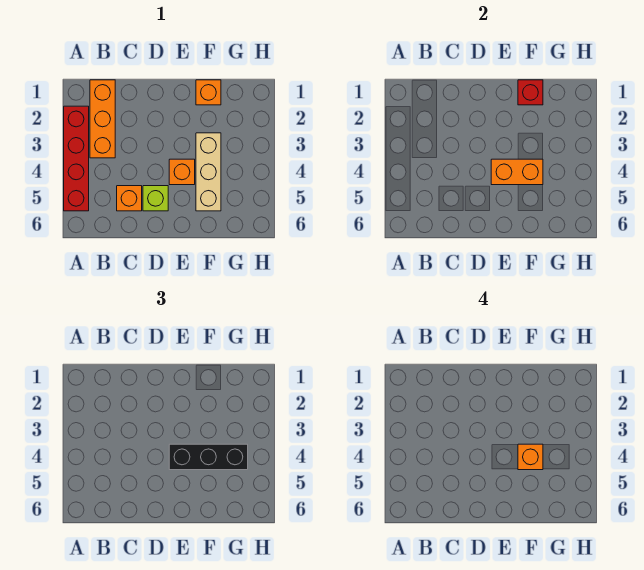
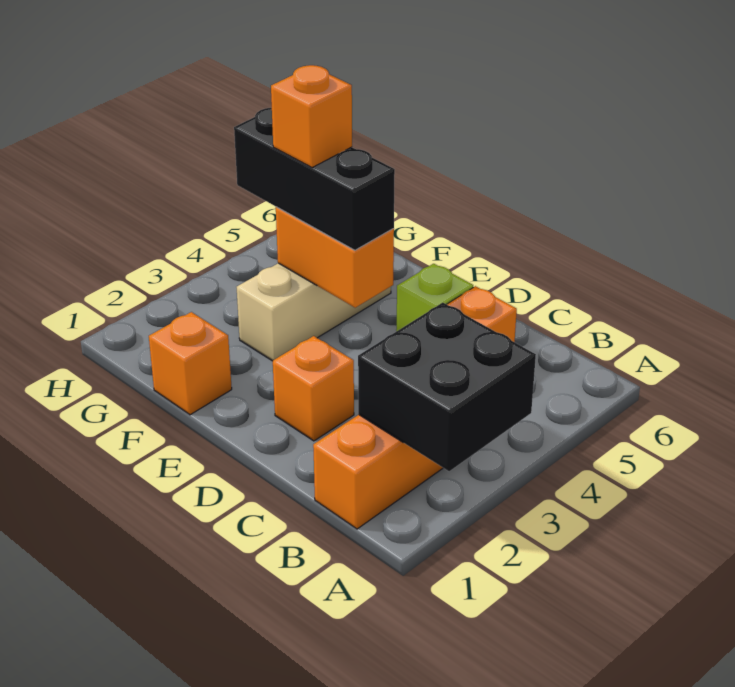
red 1x4 brick [64,106,89,211] -> none
none -> black 2x2 brick [358,303,536,471]
orange 1x1 brick [169,159,195,185] -> orange 1x1 brick moved to [273,336,354,441]
red 1x1 brick [518,80,543,105] -> none

